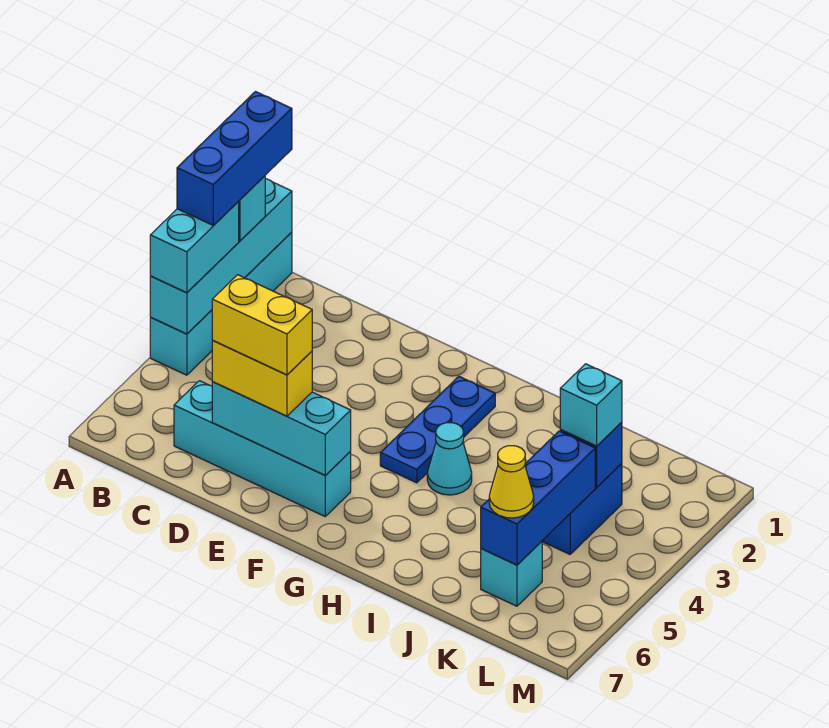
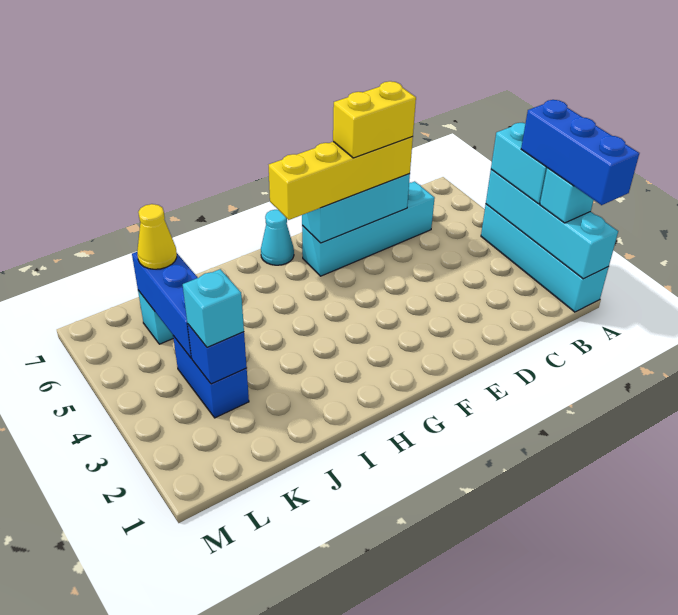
yellow 1x2 brick [212,341,312,416] -> yellow 1x4 brick [269,137,413,220]
blue 1x3 plate [380,376,495,483] -> none
cyan 1x1 cone [427,423,472,495] -> cyan 1x1 cone moved to [261,210,294,265]

